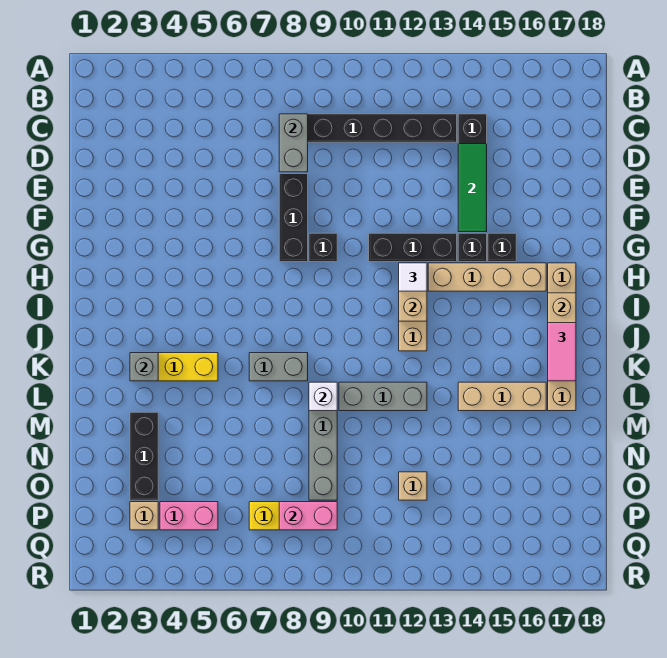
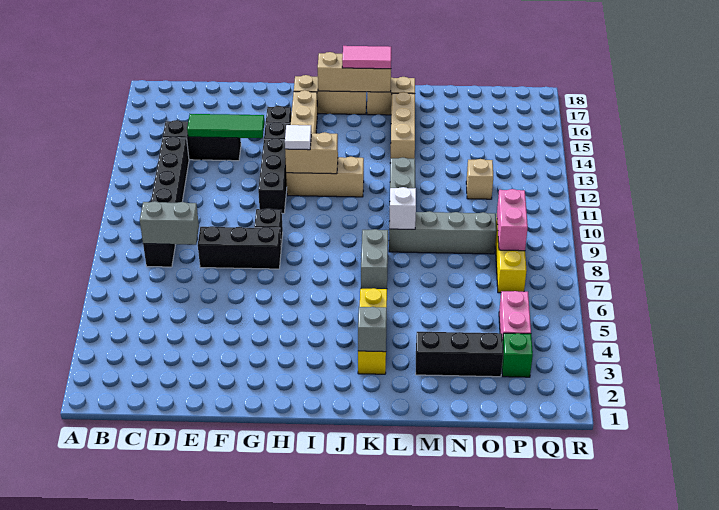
tan 1x1 brick [130,502,158,530] -> green 1x1 brick [502,333,533,377]

